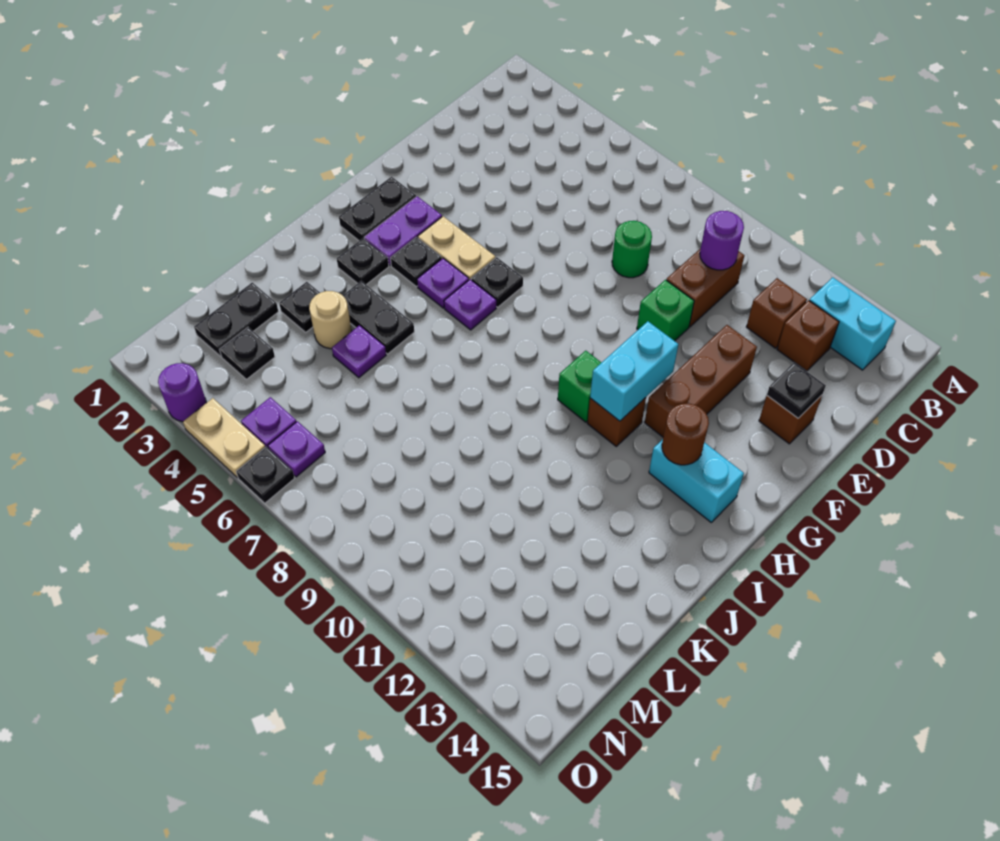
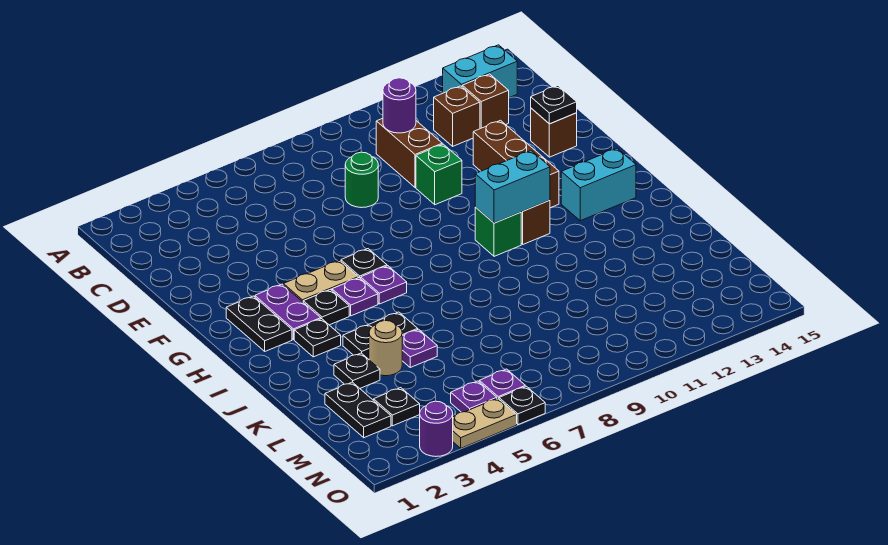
cyan 1x2 brick [590,321,678,421] -> cyan 1x2 brick turned to [475,151,550,223]
brown 1x1 round brick [662,404,709,465] -> none

